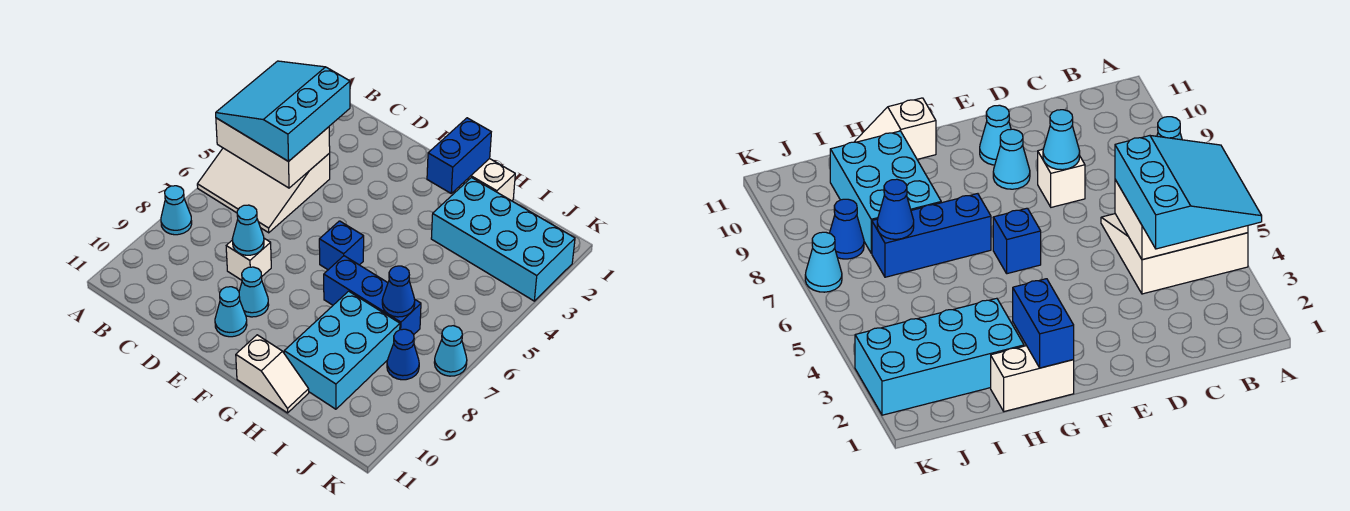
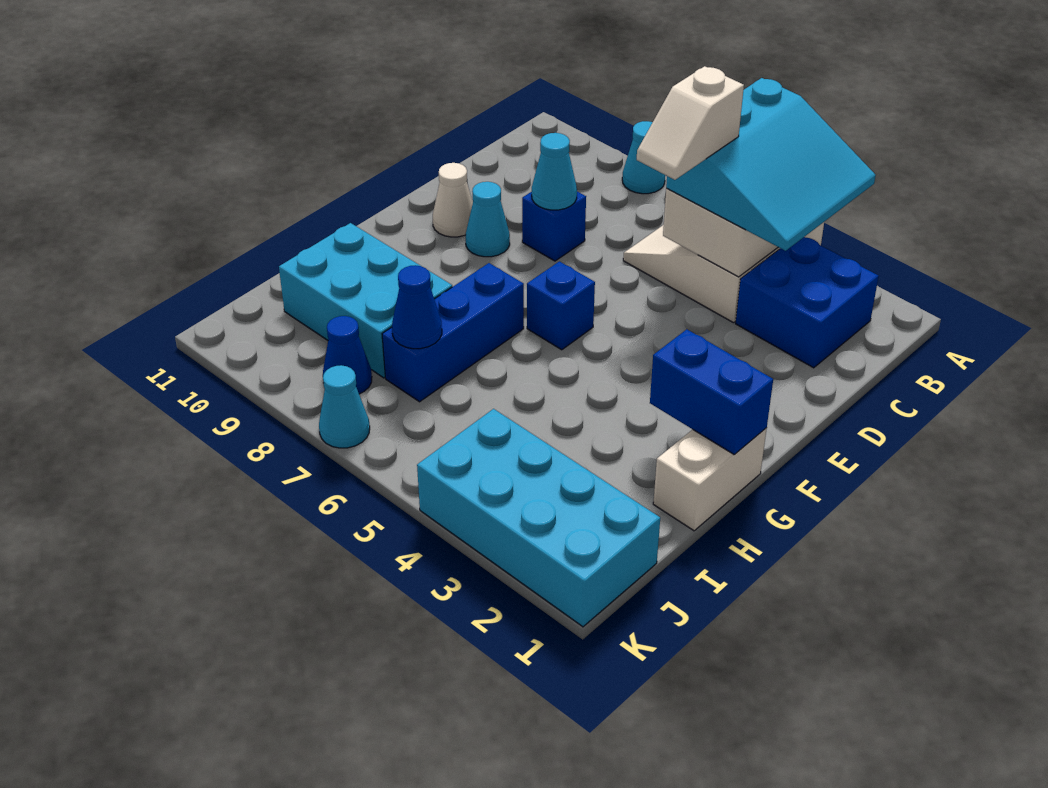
cyan 3x3 slope [216,61,350,161] -> cyan 3x3 slope turned to [666,78,876,251]
none -> blue 2x2 brick [736,237,879,368]
white 1x1 brick [226,238,271,280] -> blue 1x1 brick [522,192,586,261]
cyan 1x1 cone [215,287,247,337] -> white 1x1 cone [433,163,473,237]
white 1x2 slope [236,335,309,413] -> white 1x2 slope moved to [637,66,744,180]
cyan 2x4 brick [431,178,575,301] -> cyan 2x4 brick turned to [417,409,660,627]

